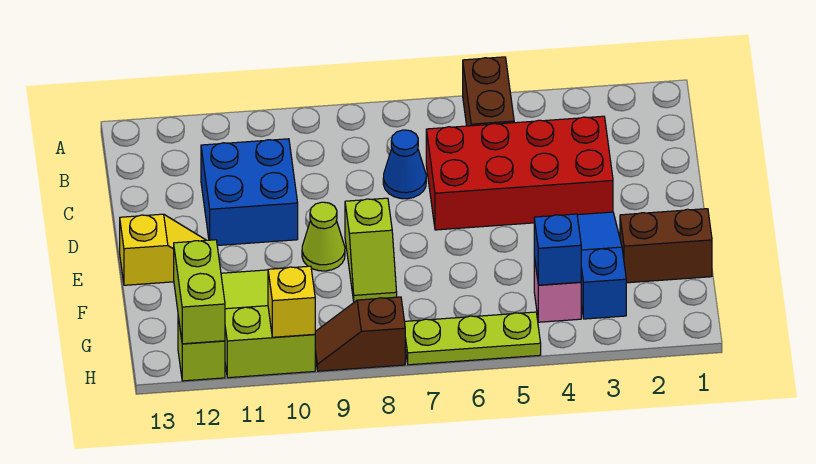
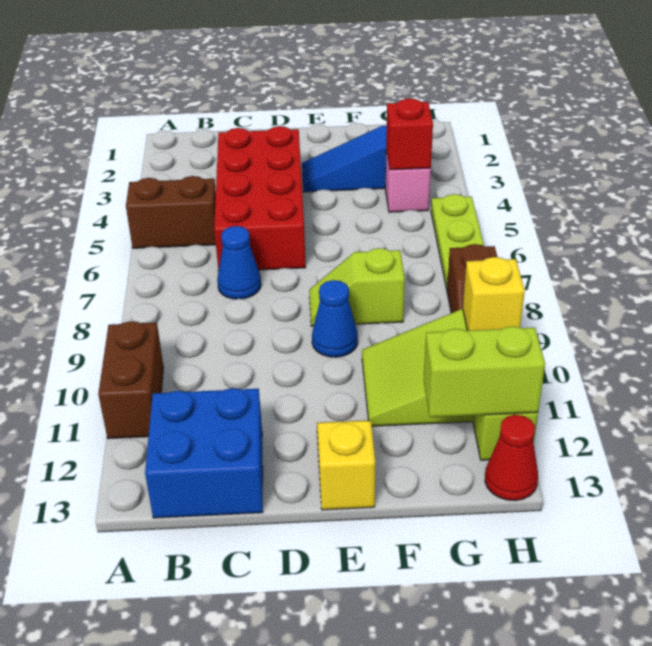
blue 2x2 brick [201,139,298,246] -> blue 2x2 brick moved to [145,388,263,518]
lime 1x2 slope [345,198,397,302] -> lime 1x2 slope turned to [309,248,405,326]
lime 1x1 cone [302,202,345,271] -> blue 1x1 cone [312,280,358,357]
brown 1x2 brick [620,209,712,283] -> brown 1x2 brick moved to [98,321,164,439]
blue 1x1 brick [534,214,581,285] -> red 1x1 brick [386,98,433,170]
none -> red 1x1 cone [485,415,538,501]

